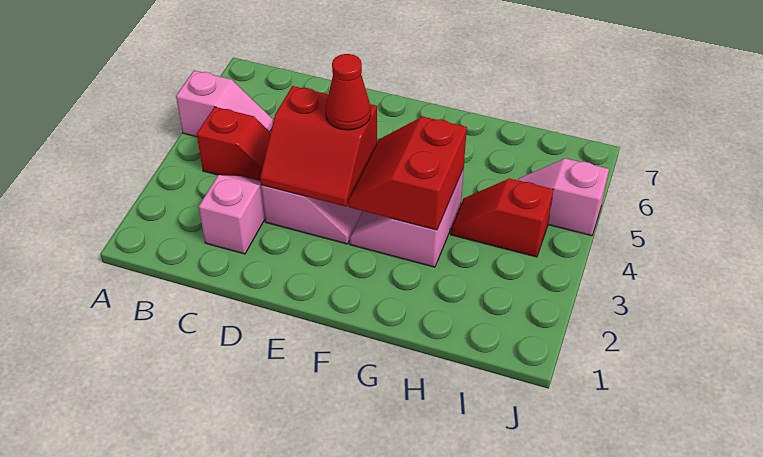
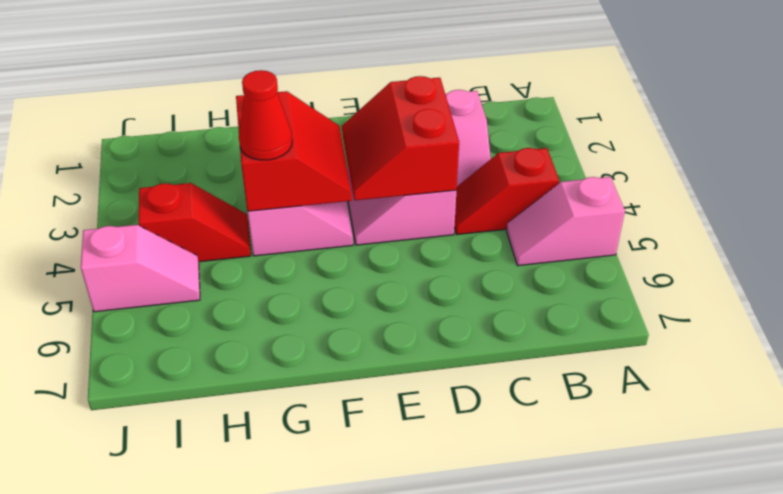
red 2x2 slope [260,86,377,207] -> red 2x2 slope turned to [342,76,459,200]
red 1x1 cone [326,54,371,130] -> red 1x1 cone moved to [239,70,292,160]

